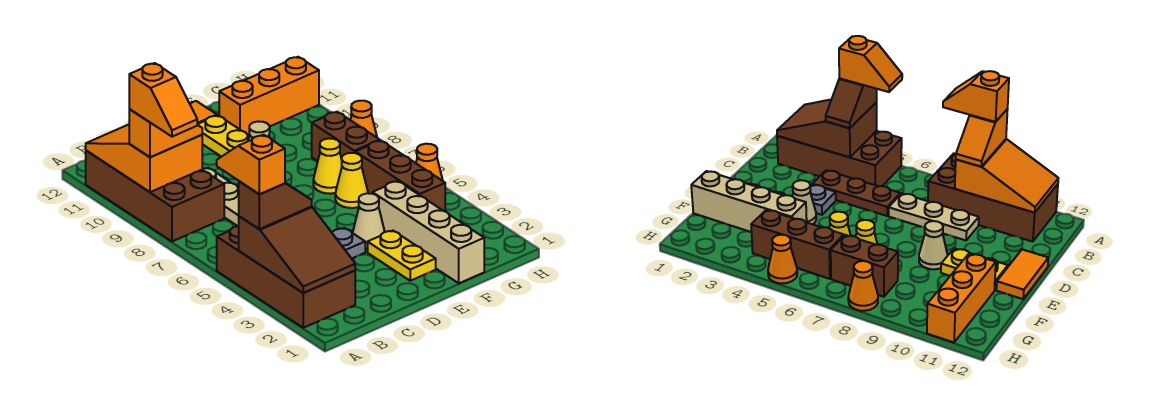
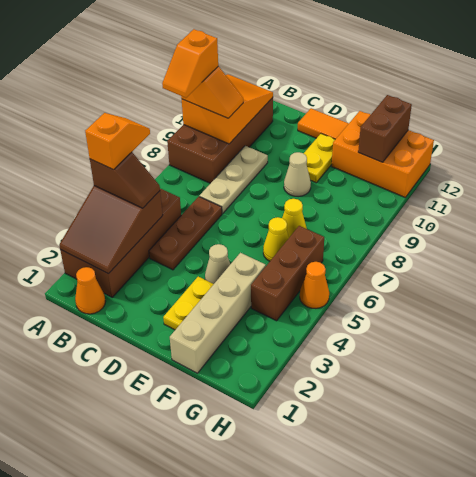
grey 1x1 plate [332,228,365,259] -> none
orange 1x3 brick [219,57,319,135] -> orange 2x3 brick [332,111,434,197]
brown 1x2 brick [312,112,380,161] -> brown 1x2 brick moved to [358,95,412,162]
orange 1x1 cone [350,101,377,137] -> orange 1x1 cone moved to [75,267,105,314]

